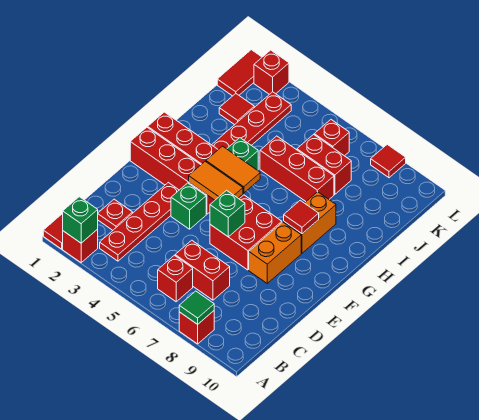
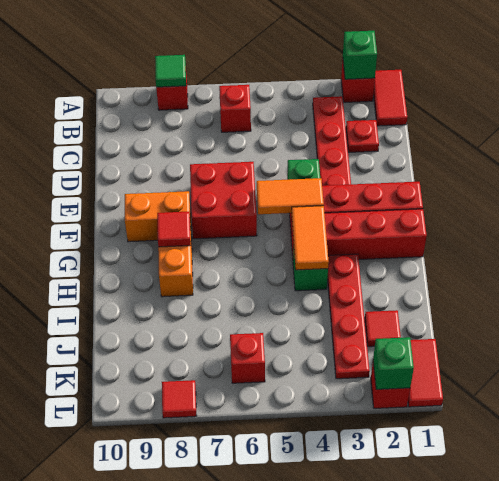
red 1x2 brick [175,240,230,300] -> none
green 1x1 brick [210,190,245,237] -> green 1x1 brick moved to [373,337,414,389]
orange 1x2 brick [249,222,301,283] -> orange 1x2 brick turned to [125,191,192,242]
orange 1x2 tile [206,146,260,193] -> orange 1x2 tile turned to [292,206,329,270]
red 1x3 brick [260,136,334,201] -> none
red 1x2 brick [297,135,351,194] -> none

